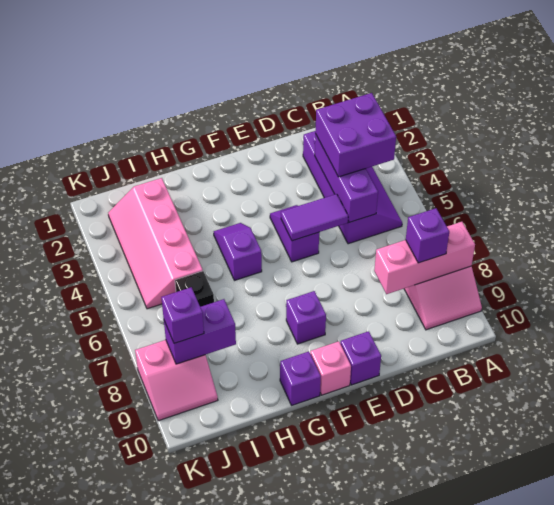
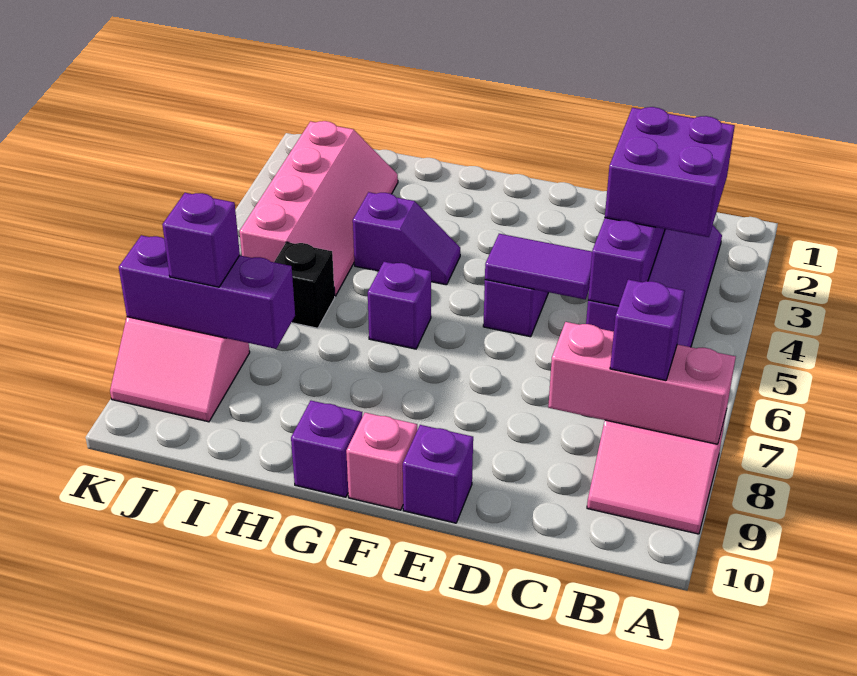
purple 1x1 brick [286,291,326,344] -> purple 1x1 brick moved to [368,262,431,349]
purple 1x2 slope [214,223,262,280] -> purple 1x2 slope turned to [353,192,460,285]
pink 2x4 slope [108,178,203,309] -> pink 2x4 slope turned to [240,121,398,296]
purple 1x2 brick [164,299,236,364] -> purple 1x3 brick [119,235,295,349]

